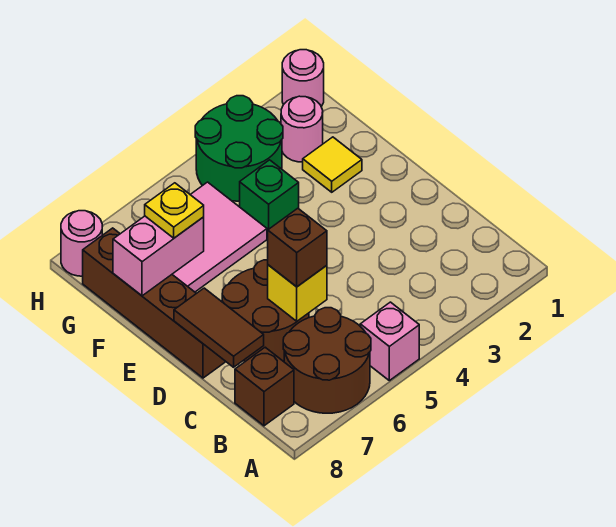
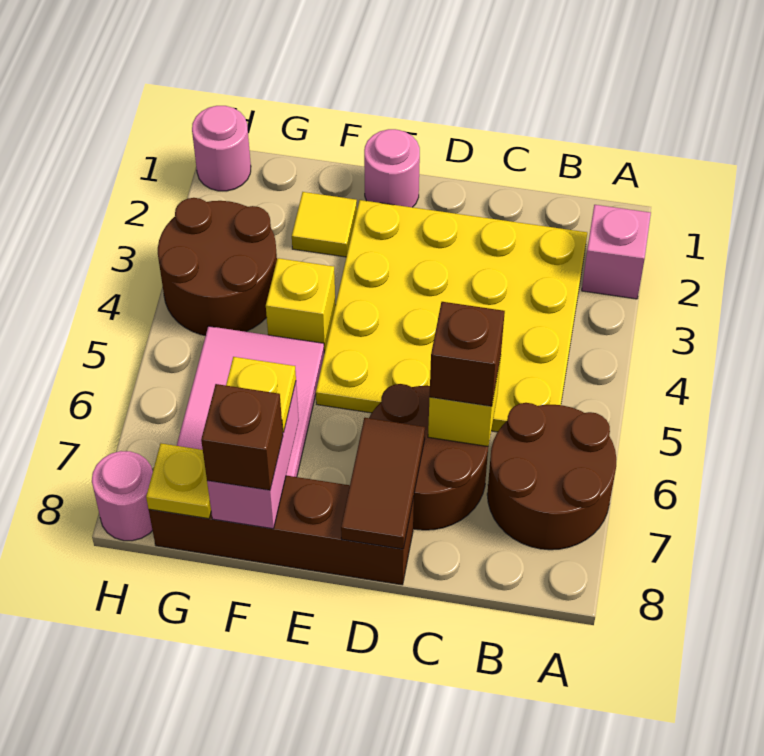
pink 1x1 brick [360,302,419,381] -> pink 1x1 brick moved to [582,205,651,299]
none -> yellow 4x4 plate [316,200,587,432]
brown 1x1 brick [235,347,294,426] -> brown 1x1 brick moved to [201,384,283,490]
brown 1x2 tile [174,288,264,367] -> brown 1x2 tile turned to [341,418,425,549]
green 1x1 brick [240,160,299,238] -> yellow 1x1 brick [266,258,335,353]
pink 1x1 round brick [281,96,323,162] -> pink 1x1 round brick moved to [364,129,420,207]
green 2x2 round brick [195,96,283,201] -> brown 2x2 round brick [158,198,277,336]
none -> yellow 1x1 plate [146,443,211,519]

